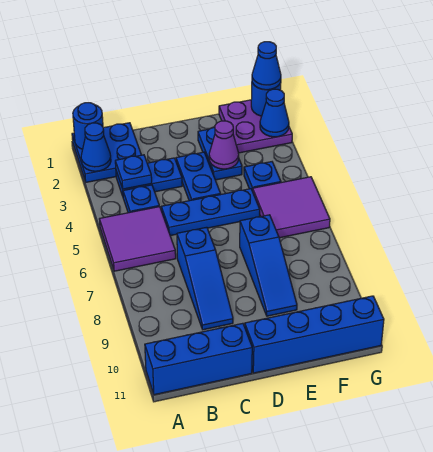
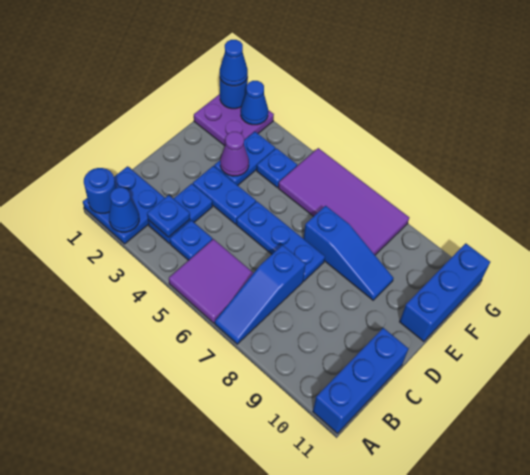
blue 1x3 plate [161,189,260,236] -> blue 1x3 plate turned to [236,202,325,281]
blue 1x3 slope [177,227,233,330] -> blue 1x3 slope turned to [215,245,306,344]
blue 1x4 brick [245,296,384,373] -> blue 1x3 brick [400,243,490,342]
blue 1x2 plate [198,128,242,180] -> blue 1x2 plate turned to [214,132,275,185]
purple 2x2 tile [253,177,330,238] -> purple 2x4 tile [278,148,409,255]

